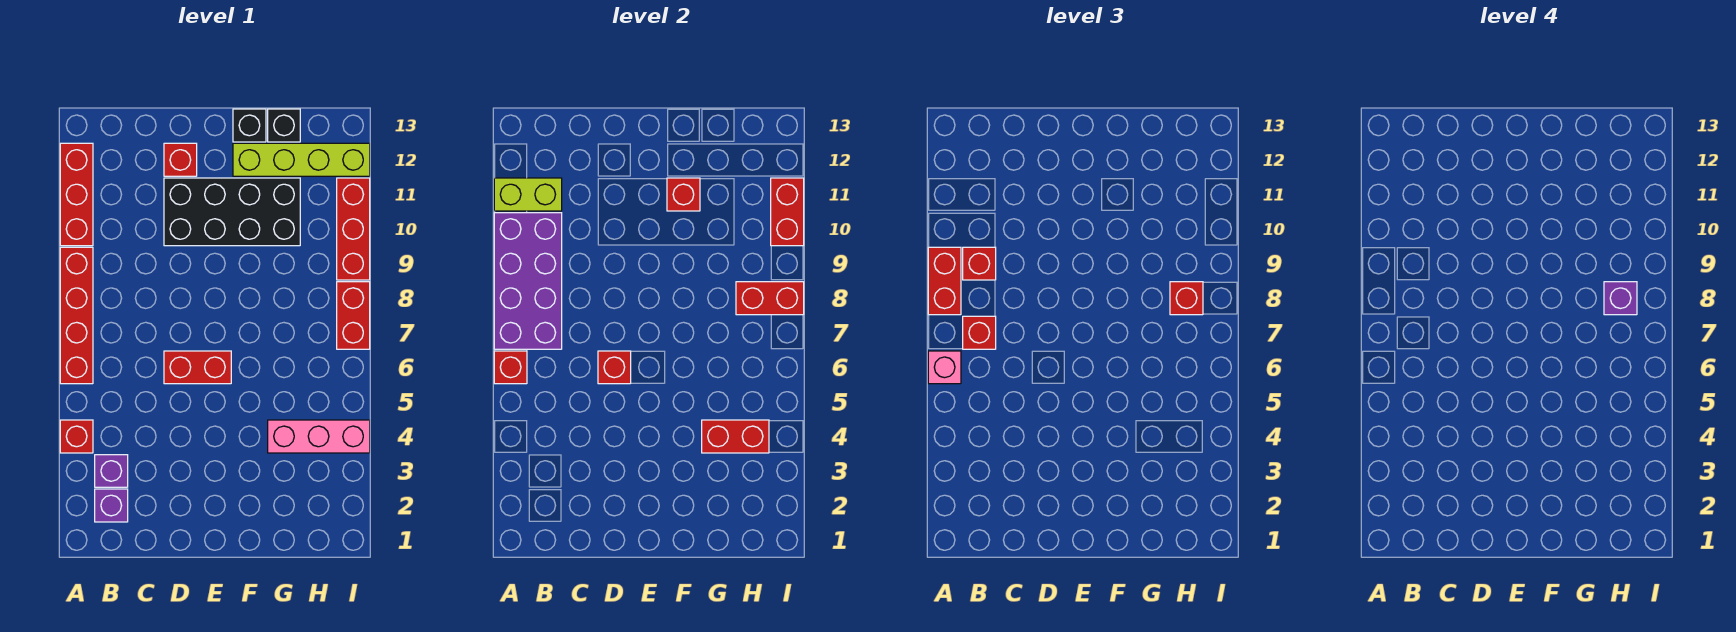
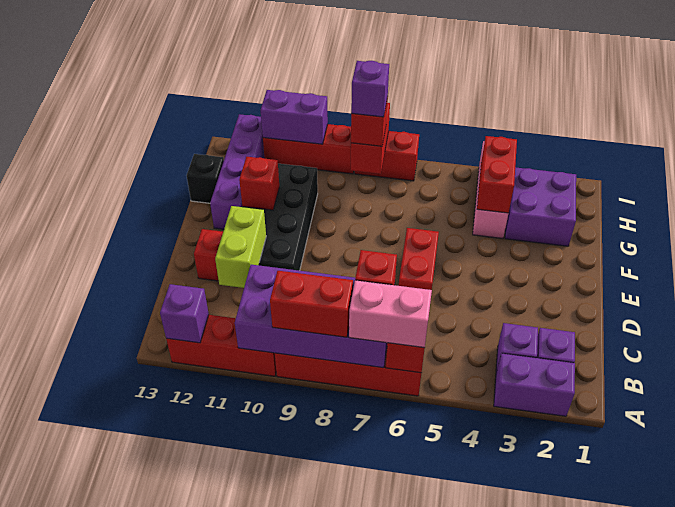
none -> purple 1x2 brick [494,353,575,416]
red 1x1 brick [60,420,93,453] -> none
pink 1x1 brick [928,351,961,384] -> pink 1x2 brick [349,280,432,348]
lime 1x2 brick [494,178,562,211] -> lime 1x2 brick moved to [215,206,266,288]
none -> purple 1x1 brick [160,284,209,343]
red 1x1 brick [963,247,996,280] -> none
red 1x1 brick [598,351,631,384] -> none
lime 1x4 brick [233,143,370,176] -> purple 1x4 brick [210,114,265,229]
black 1x1 brick [233,109,266,142] -> none
none -> purple 2x2 brick [505,167,576,246]
red 1x2 brick [771,178,804,246] -> purple 1x2 brick [261,90,328,144]

